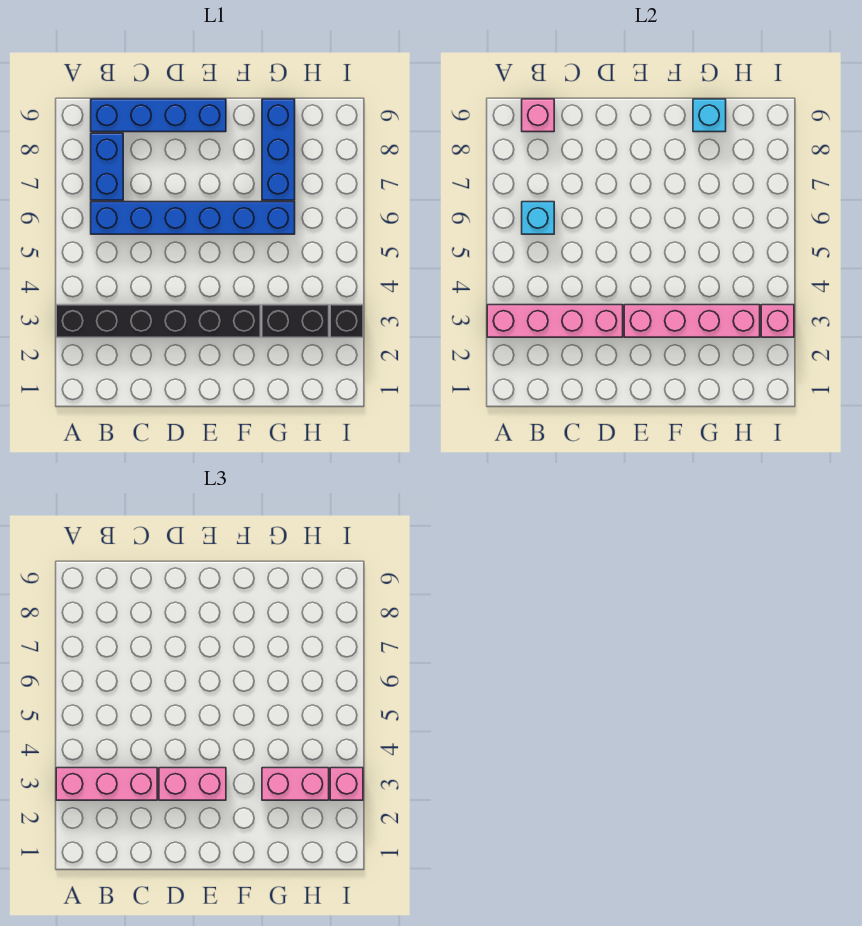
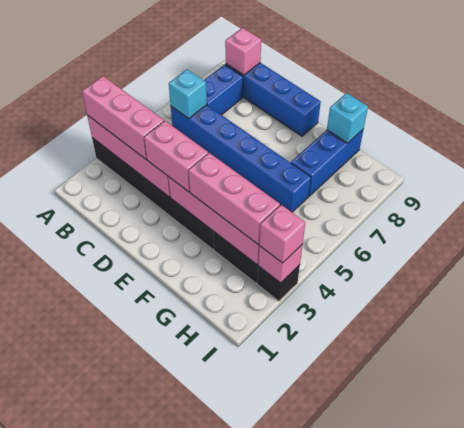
pink 1x2 brick [262,768,329,800] -> pink 1x3 brick [188,153,280,244]

